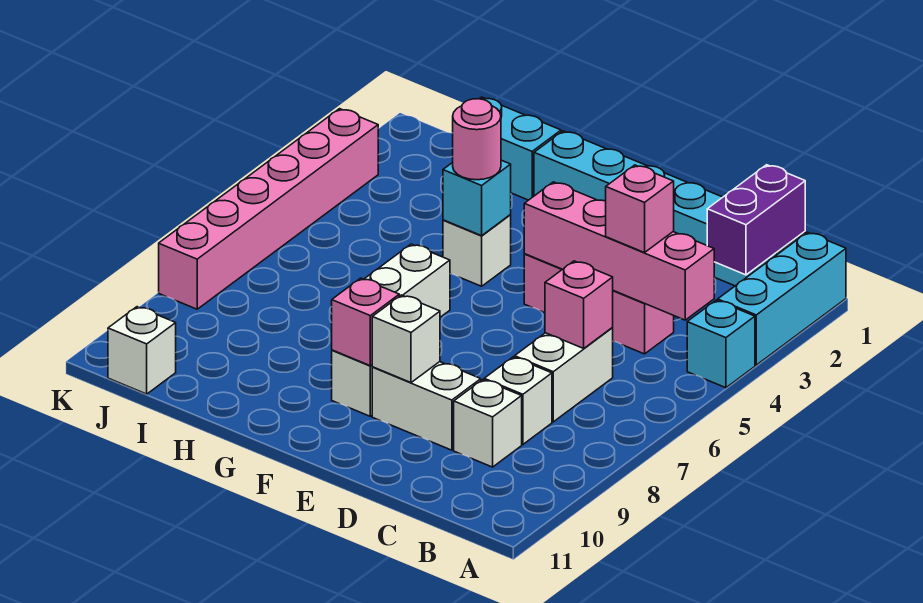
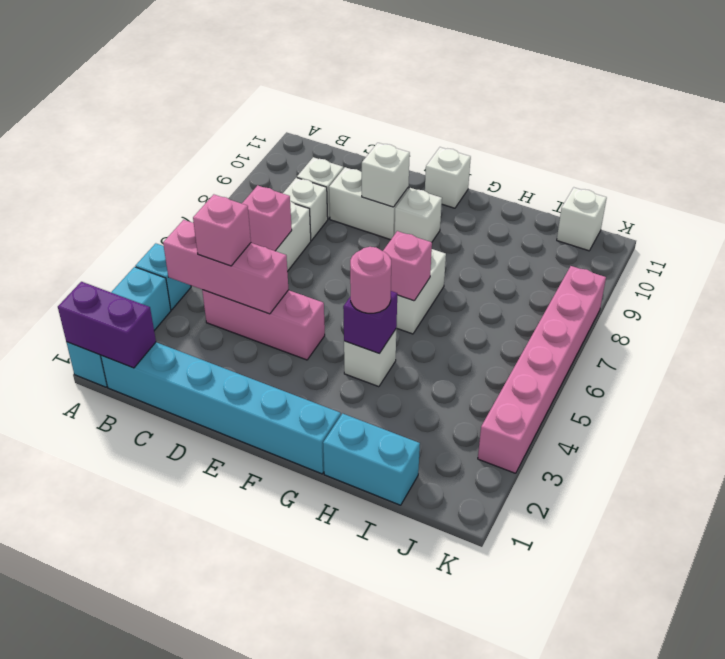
purple 1x2 brick [707,165,805,275] -> purple 1x2 brick turned to [58,282,156,368]
pink 1x4 brick [524,182,714,320] -> pink 1x3 brick [163,220,288,314]
pink 1x1 brick [332,278,399,366] -> pink 1x1 brick moved to [383,231,432,301]
none -> white 1x1 brick [425,147,471,208]
cyan 1x1 brick [443,160,511,236] -> purple 1x1 brick [343,291,397,353]

